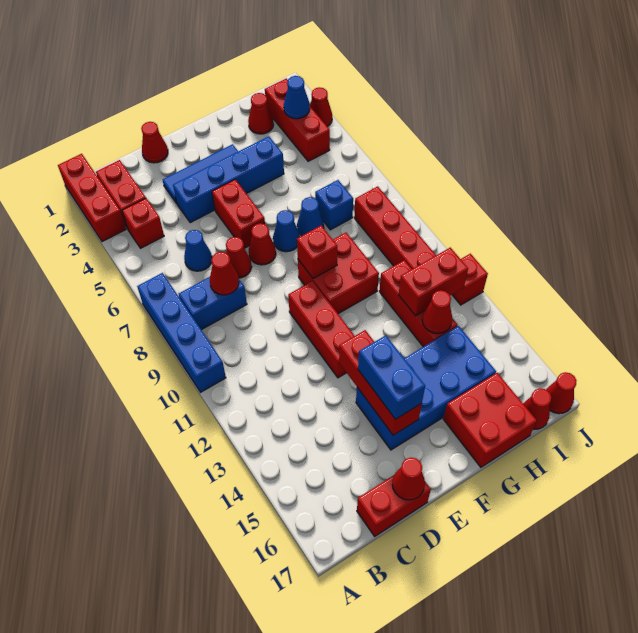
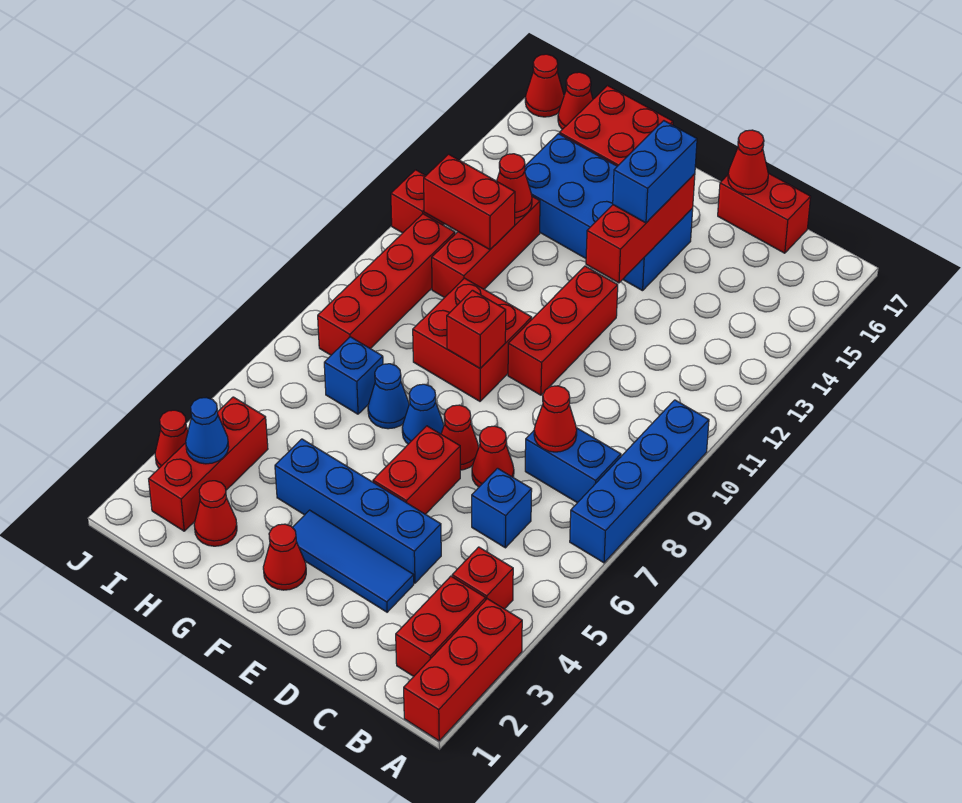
blue 1x1 cone [184,230,212,271] -> blue 1x1 brick [472,468,532,548]
red 1x1 cone [141,122,168,163] -> red 1x1 cone moved to [263,524,306,590]

